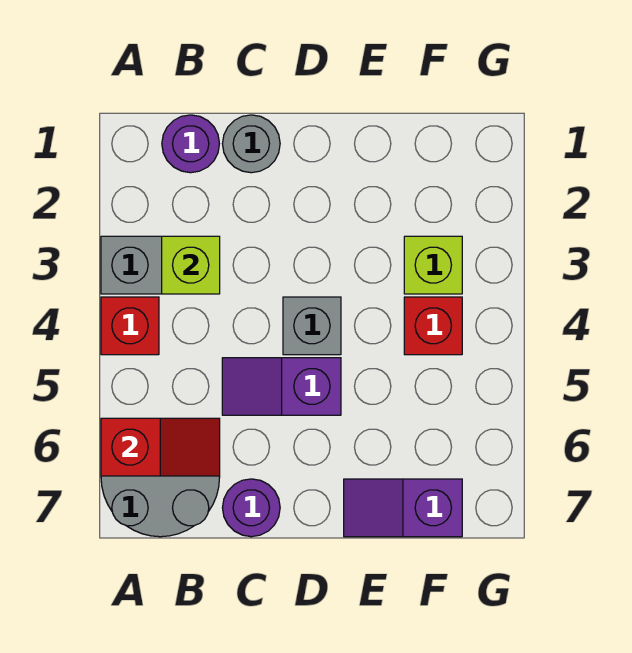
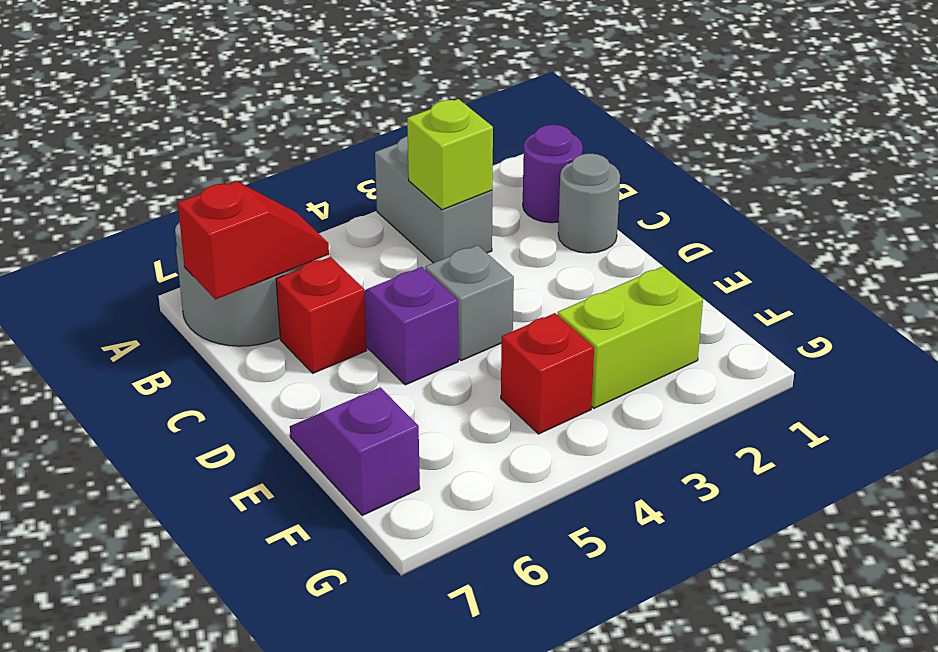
red 1x1 brick [101,297,159,355] -> red 1x1 brick moved to [276,257,367,373]
red 1x2 slope [101,418,220,476] -> red 1x2 slope turned to [178,181,329,299]
purple 1x1 round brick [222,479,280,537] -> none
lime 1x1 brick [404,236,462,294] -> lime 1x2 brick [558,266,703,408]

